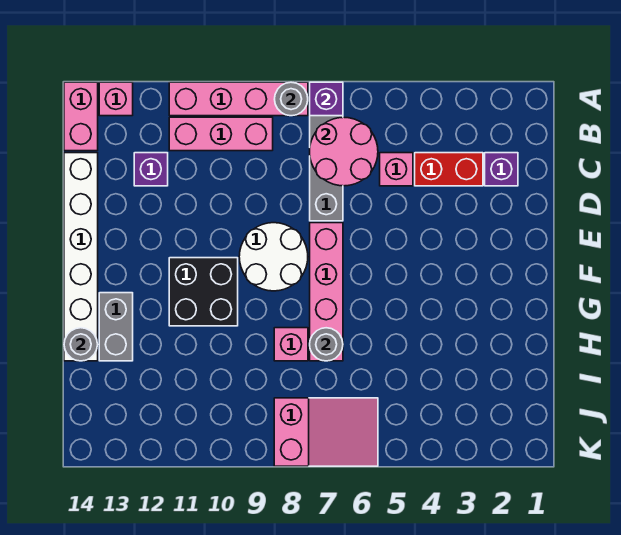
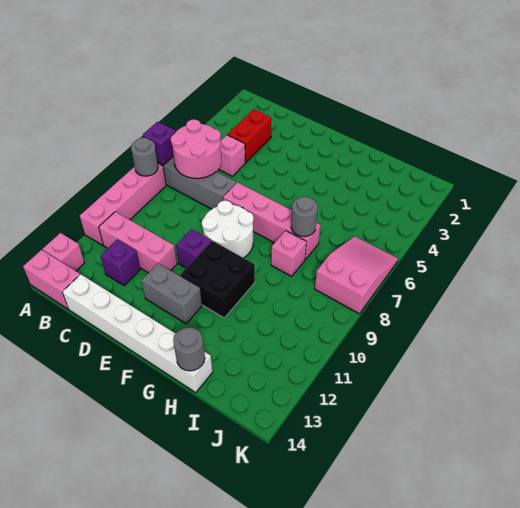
pink 1x3 brick [169,117,273,151] -> pink 1x3 brick turned to [99,212,177,273]
purple 1x1 brick [485,153,518,186] -> purple 1x1 brick moved to [176,229,211,268]
grey 1x2 brick [99,293,133,361] -> grey 1x2 brick moved to [141,263,202,324]

